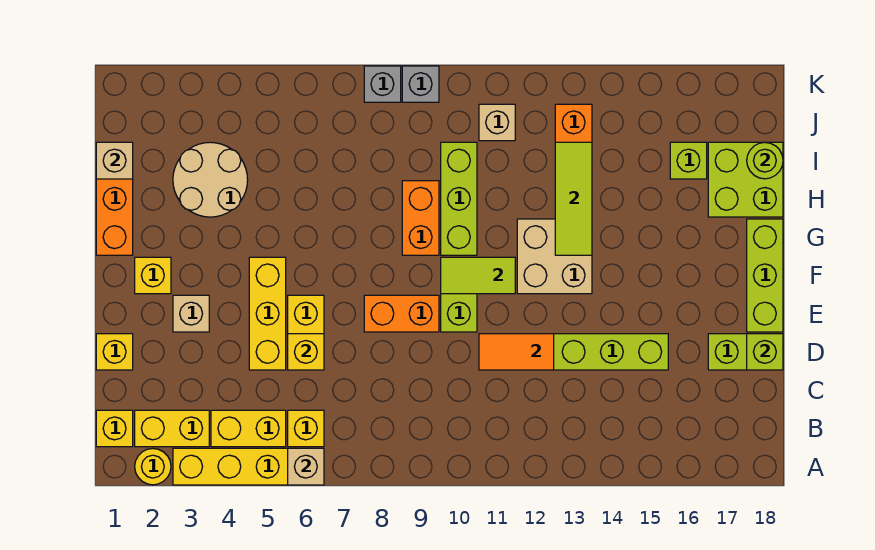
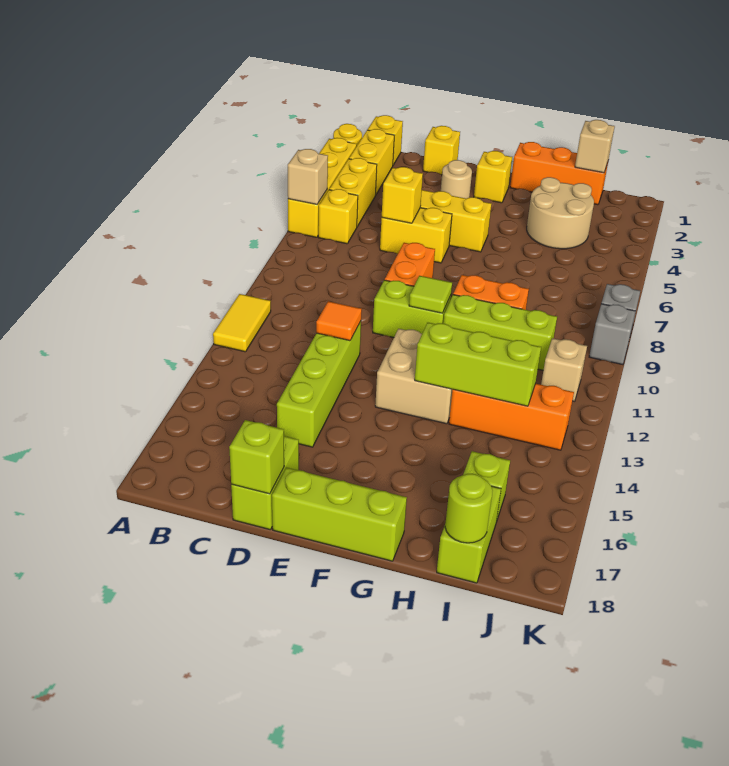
none -> yellow 1x2 tile [213,294,271,352]
orange 1x2 tile [479,334,554,370] -> orange 1x1 tile [316,301,362,341]
tan 1x1 brick [173,295,209,332] -> tan 1x1 round brick [441,160,472,198]
lime 1x2 tile [441,257,515,294] -> lime 1x1 tile [409,276,452,313]
lime 1x3 tile [555,142,592,255] -> lime 1x3 brick [415,323,541,406]
lime 2x2 brick [708,142,783,217] -> lime 1x2 brick [437,486,501,583]

